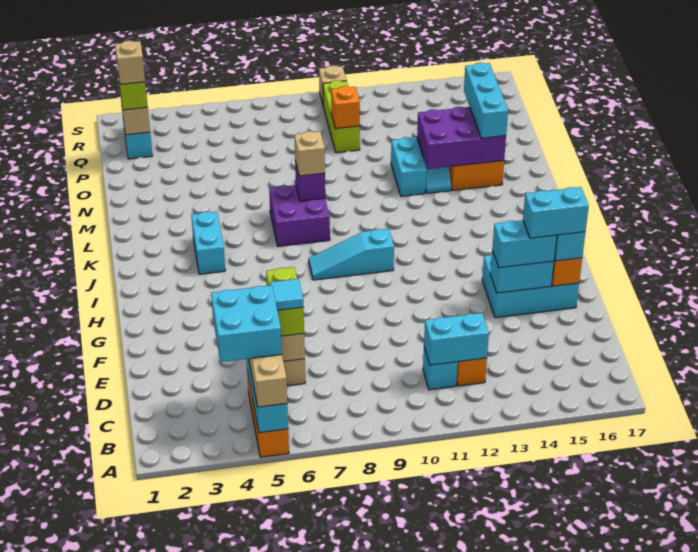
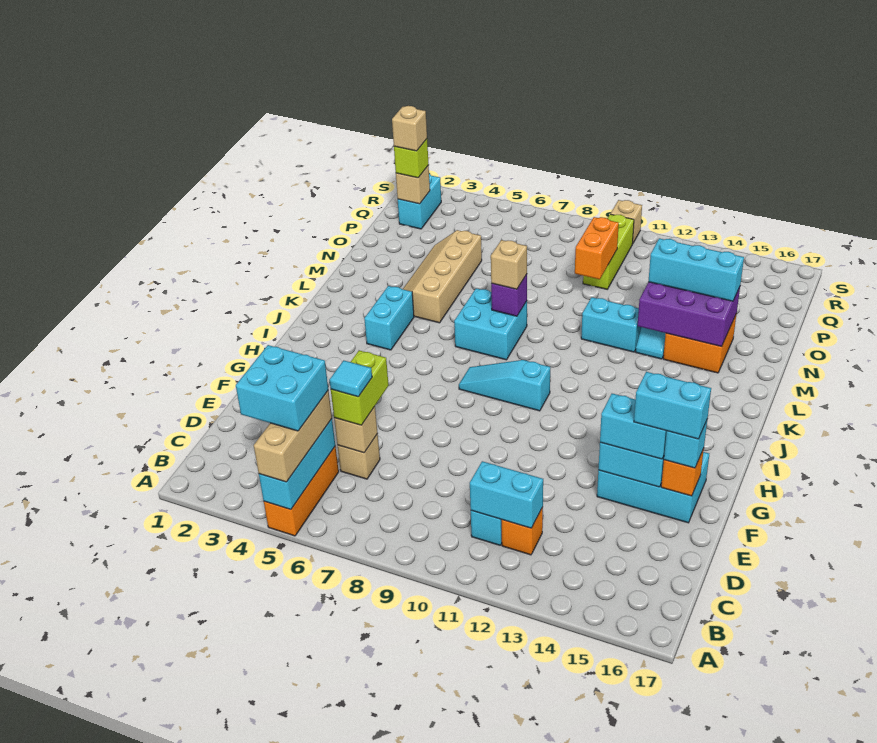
purple 2x2 brick [269,185,330,246] -> cyan 2x2 brick [454,288,527,360]
none -> tan 2x4 slope [403,230,482,323]
cyan 1x2 brick [391,137,426,196] -> cyan 1x2 brick turned to [581,297,641,352]
cyan 1x3 brick [464,63,508,138] -> cyan 1x3 brick turned to [648,238,744,301]
orange 1x1 brick [331,86,360,129] -> orange 1x2 brick [575,217,619,279]

